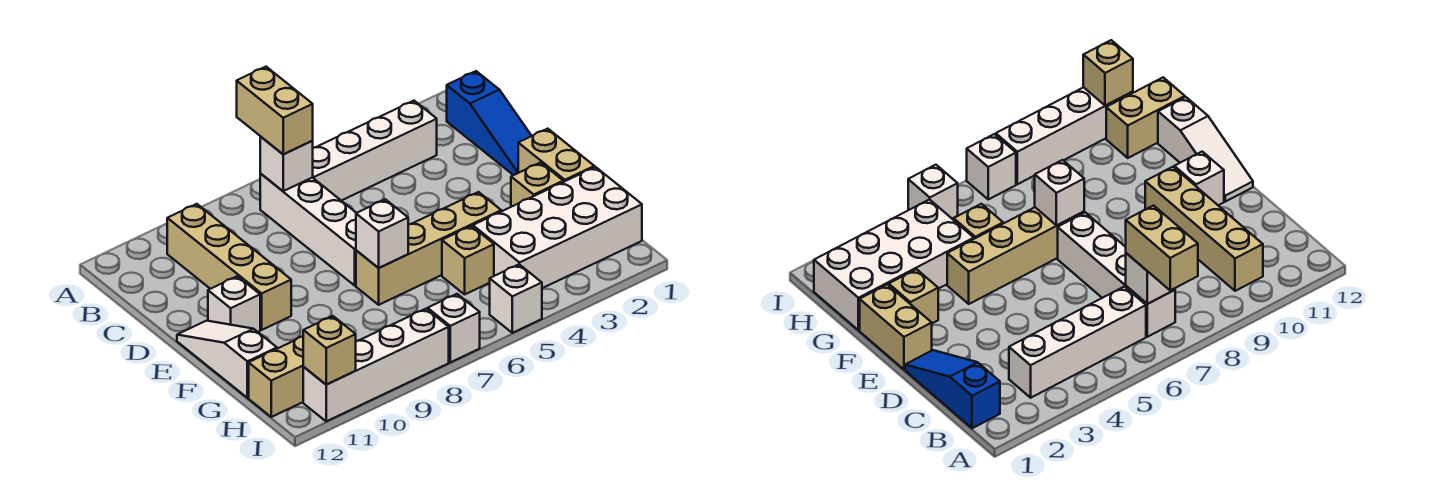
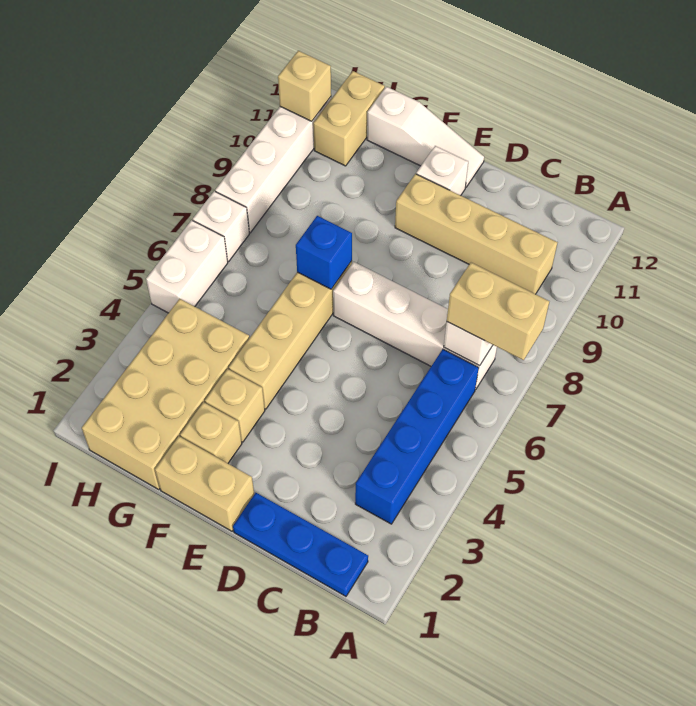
blue 1x3 slope [447,71,531,175] -> blue 1x3 plate [233,493,368,596]
white 1x4 brick [312,101,437,201] -> blue 1x4 brick [355,349,479,524]
white 1x1 brick [356,199,408,268] -> blue 1x1 brick [296,216,352,289]
white 2x4 brick [473,167,642,288] -> tan 2x4 brick [82,299,249,490]
tan 1x1 brick [442,226,494,294] -> tan 1x1 brick moved to [205,369,265,442]
white 1x1 brick [490,265,542,333] -> white 1x2 brick [146,220,228,313]

